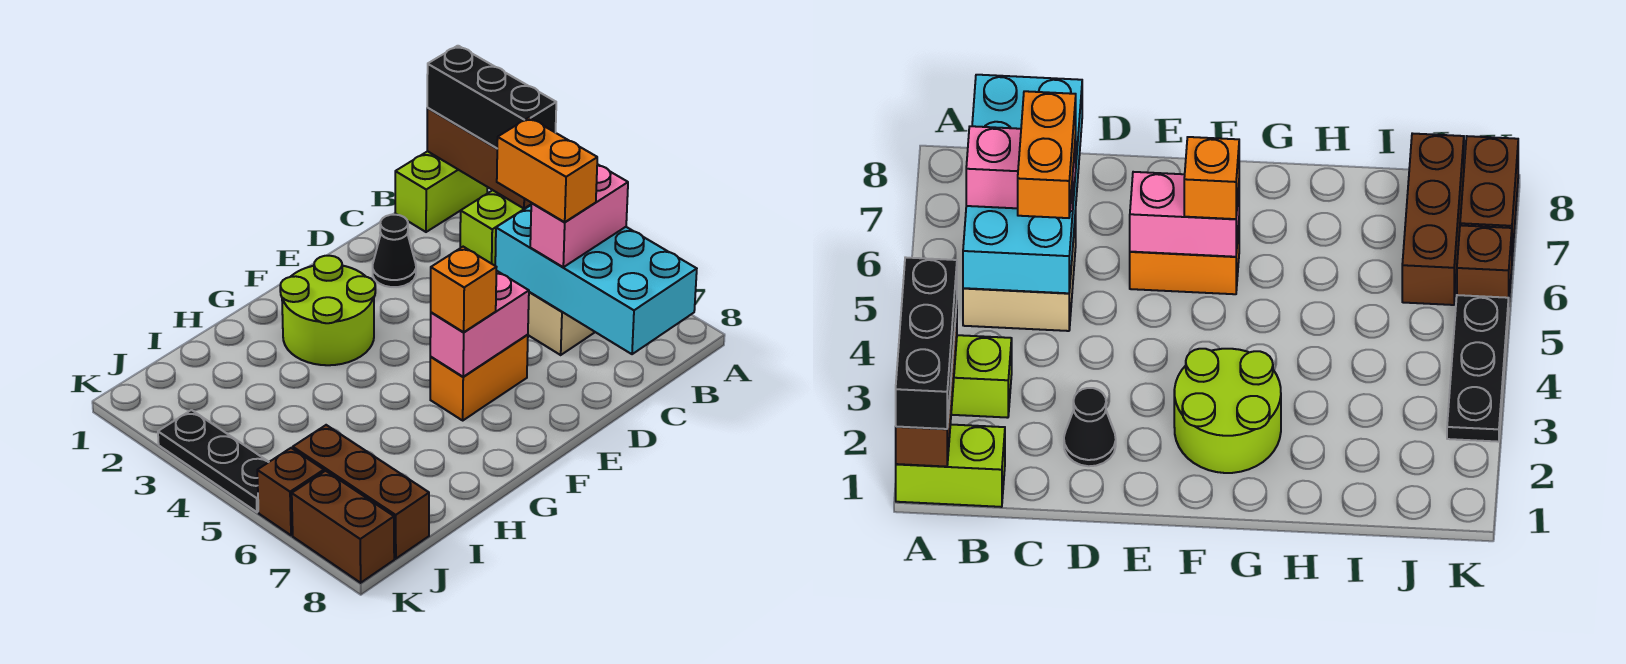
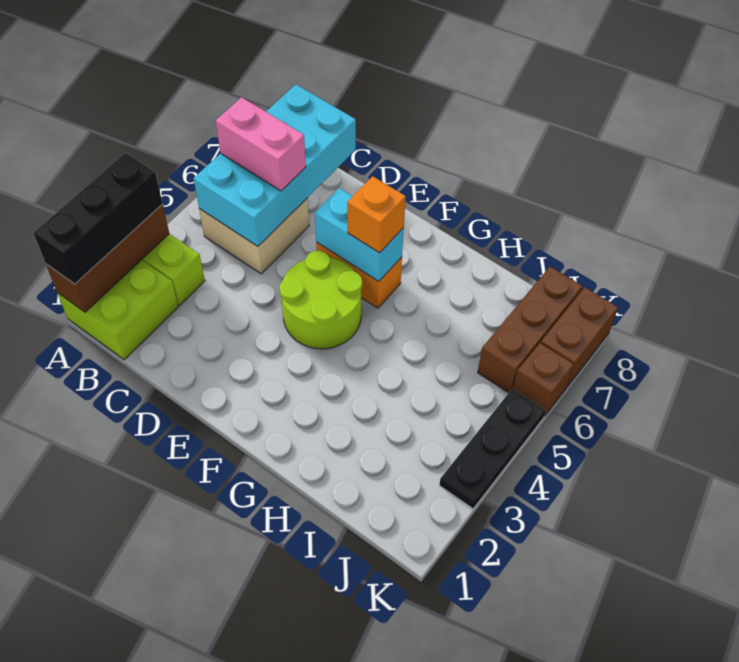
lime 1x2 brick [395,151,487,232] -> lime 2x2 brick [58,260,178,360]
orange 1x2 brick [497,118,597,222] -> none
black 1x1 cone [373,215,416,287] -> none
pink 1x2 brick [430,271,529,377] -> cyan 1x2 brick [315,188,404,281]
lime 2x2 round brick [280,256,375,365] -> lime 2x2 round brick moved to [279,251,362,349]

